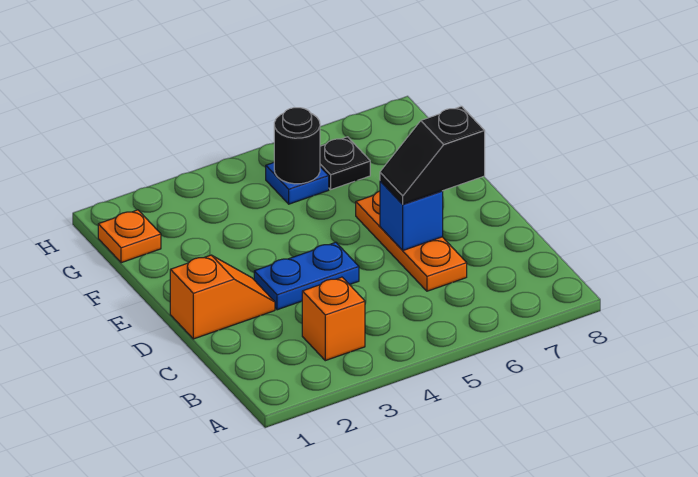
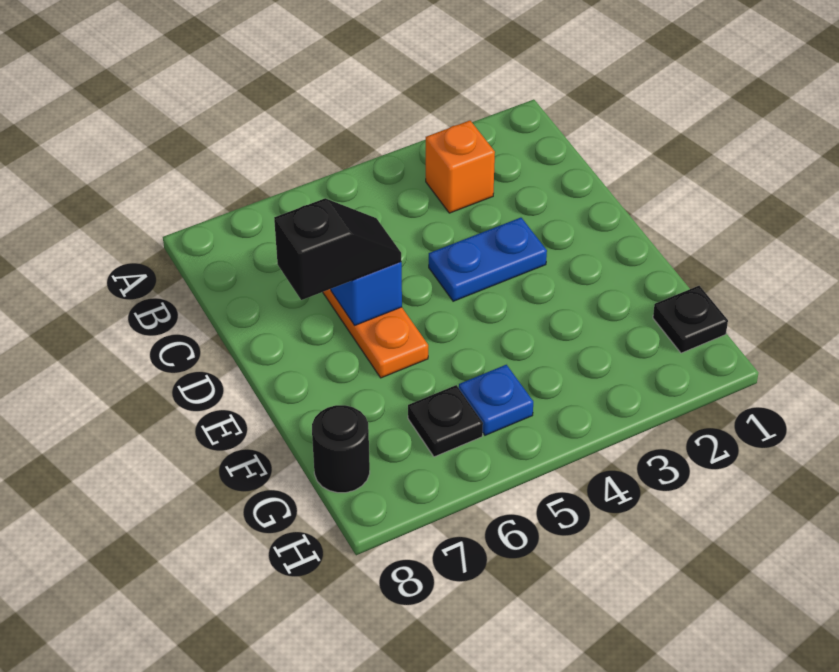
orange 1x2 slope [170,255,275,339] -> none
orange 1x1 plate [98,210,161,263] -> black 1x1 plate [653,286,728,353]
black 1x1 round brick [274,108,320,184] -> black 1x1 round brick moved to [312,405,370,493]

